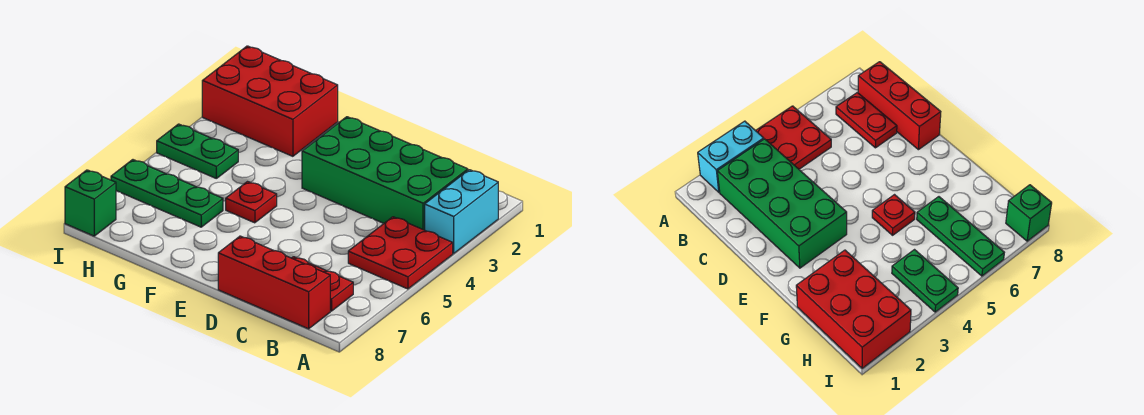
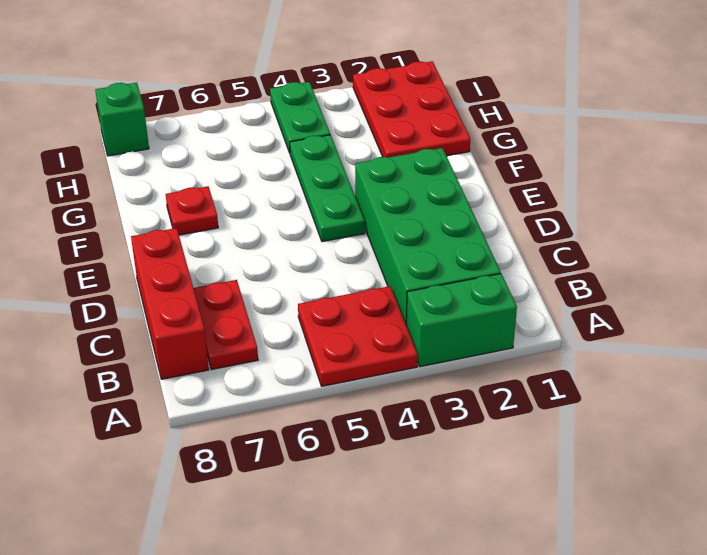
cyan 1x2 brick [425,170,498,253] -> green 1x2 brick [406,274,517,367]
red 1x1 plate [226,182,277,223] -> red 1x1 plate moved to [166,186,218,235]
red 2x3 brick [202,46,338,156] -> red 2x3 plate [353,61,470,158]
green 1x3 plate [111,160,223,227] -> green 1x3 plate moved to [290,135,365,242]

